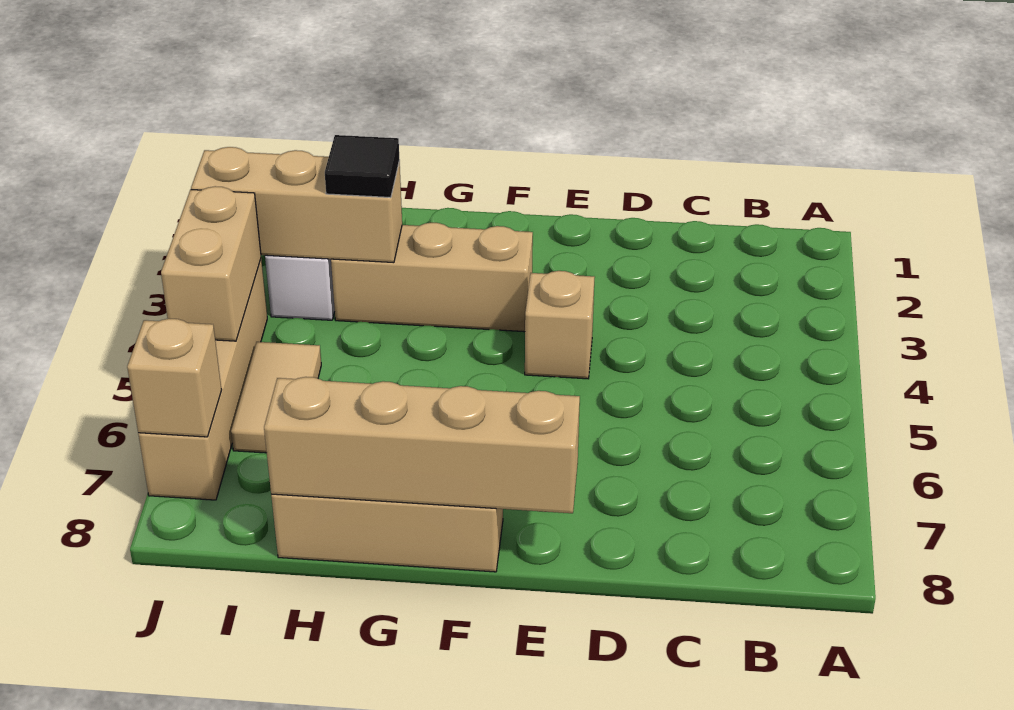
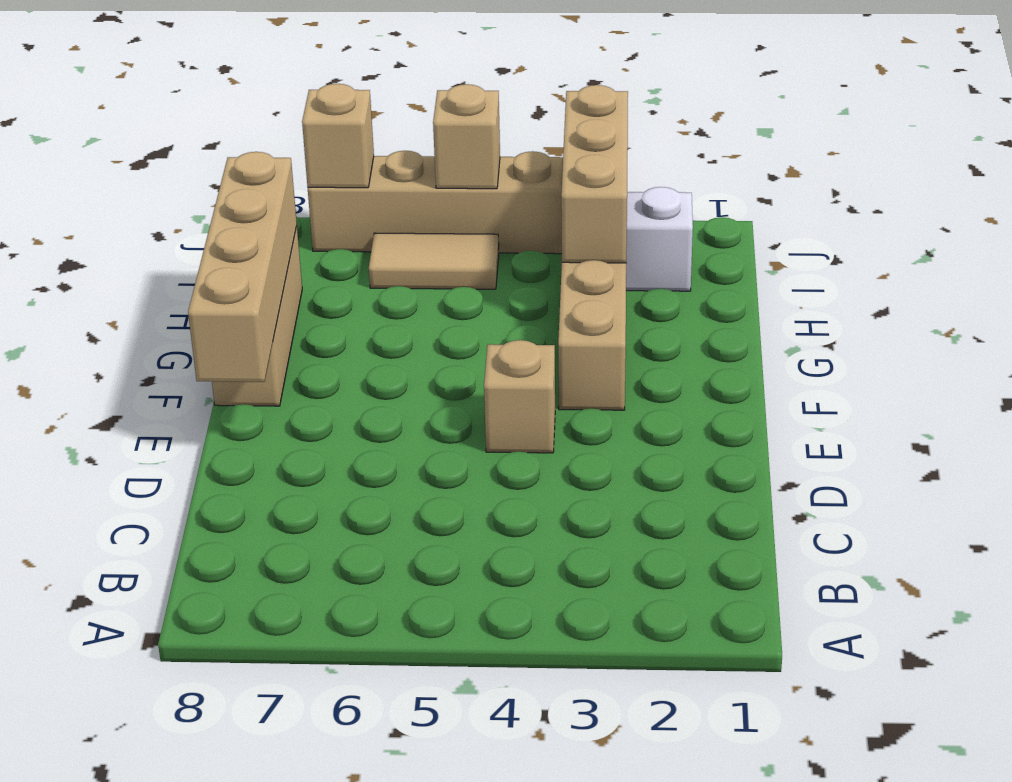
black 1x1 tile [325,135,400,198] -> none
tan 1x2 brick [161,186,261,341] -> tan 1x1 brick [433,84,500,189]

